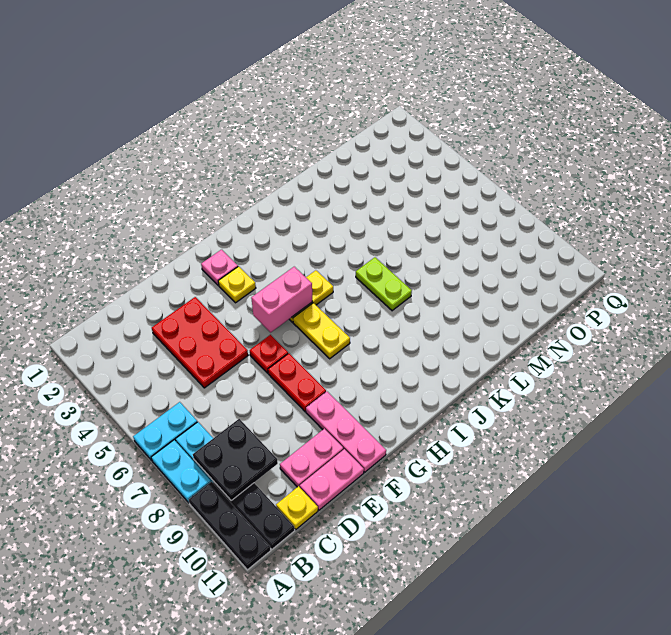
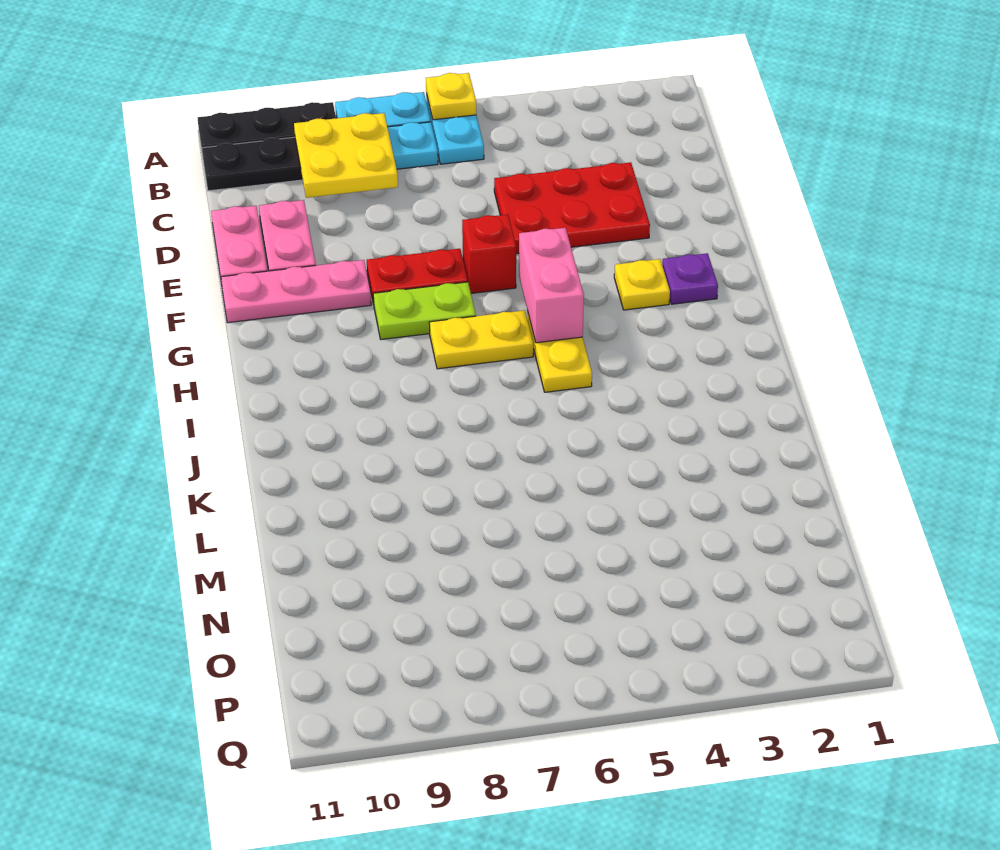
black 2x2 plate [193,419,278,501] -> yellow 2x2 plate [294,113,398,198]
yellow 1x1 plate [276,486,318,530] -> yellow 1x1 plate moved to [426,73,476,120]
red 1x1 plate [250,335,288,373] -> red 1x1 brick [462,215,516,293]
pink 1x1 plate [201,250,238,286] -> purple 1x1 plate [662,253,718,304]
lime 1x2 plate [356,257,412,311] -> lime 1x2 plate moved to [373,282,476,340]

